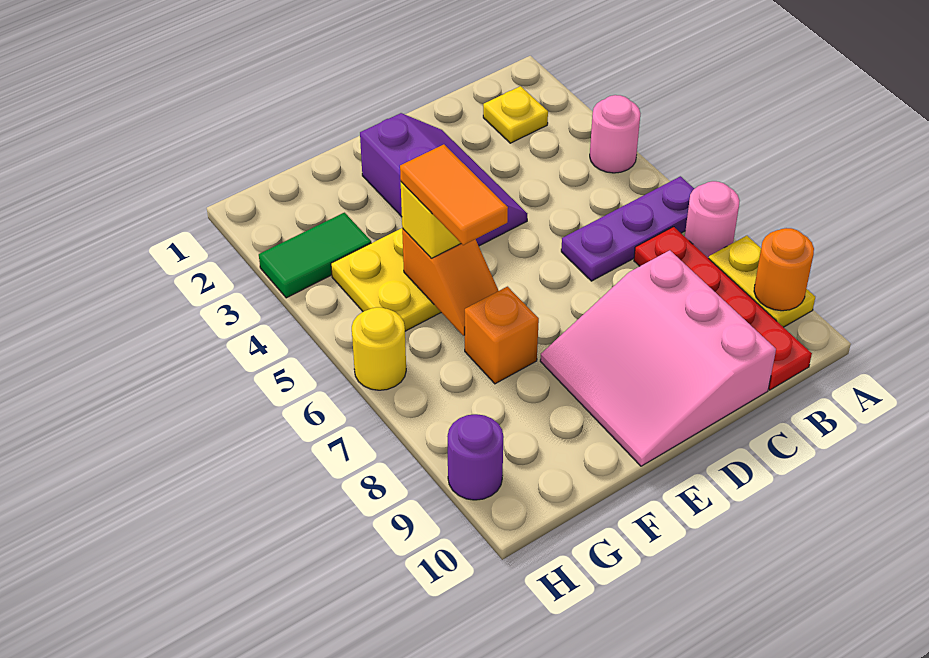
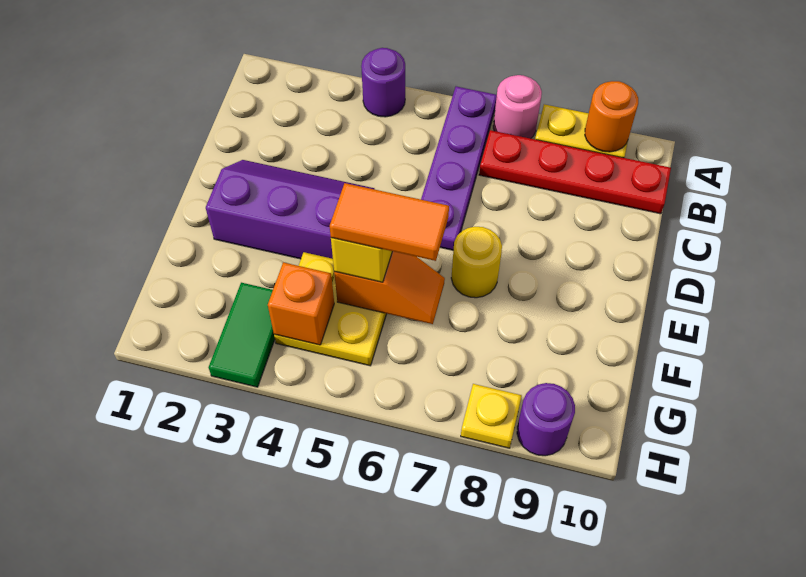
pink 1x1 round brick [590,95,640,173] -> purple 1x1 round brick [361,48,405,117]
purple 1x3 plate [561,176,694,281] -> purple 1x4 plate [421,87,497,250]
yellow 1x1 plate [483,86,548,143] -> yellow 1x1 plate moved to [461,384,522,448]
pink 3x3 slope [540,250,776,466] -> none
orange 1x1 brick [465,287,539,384] -> orange 1x1 brick moved to [268,262,334,345]
yellow 1x1 round brick [352,307,406,390] -> yellow 1x1 round brick moved to [451,227,502,298]

